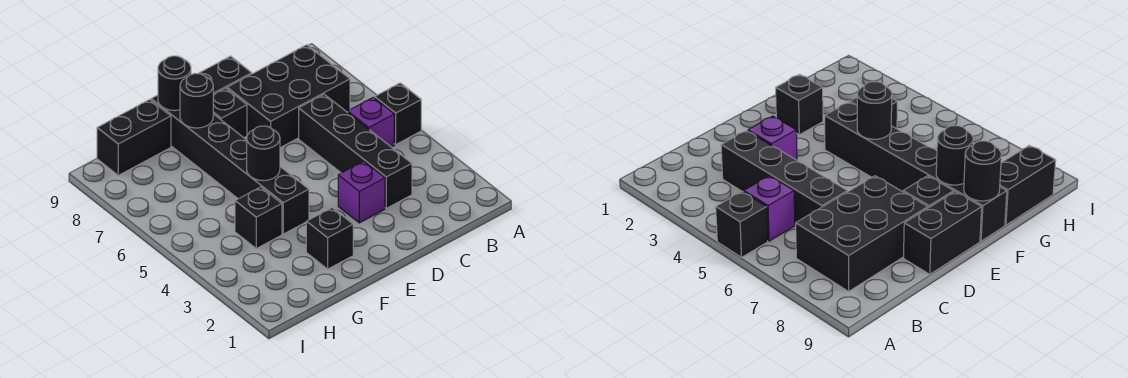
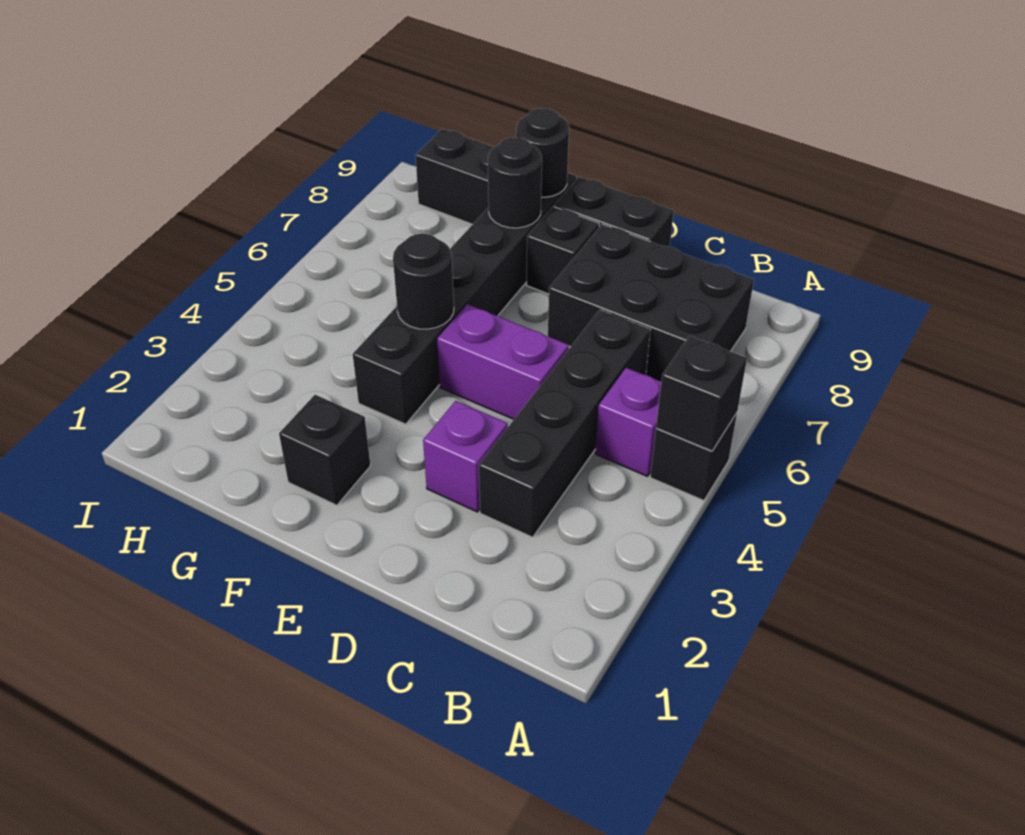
none -> purple 1x2 brick [437,304,569,419]
black 1x1 brick [235,187,282,248] -> black 1x1 brick moved to [656,336,747,451]

